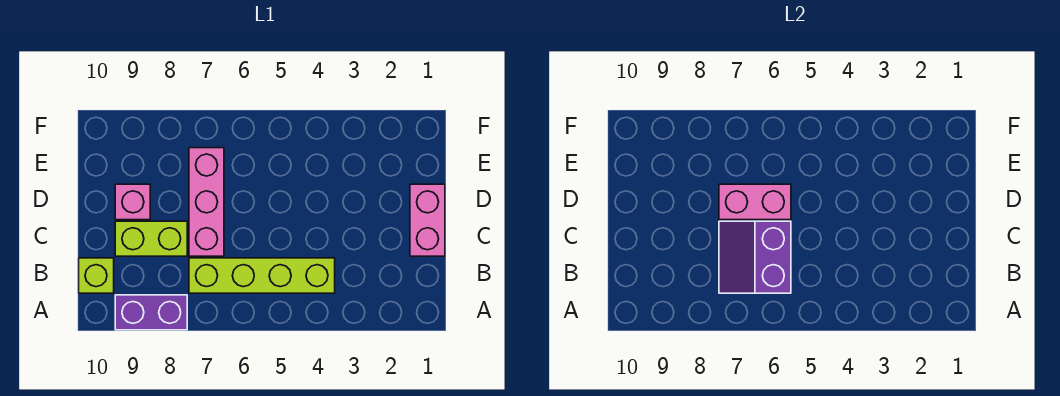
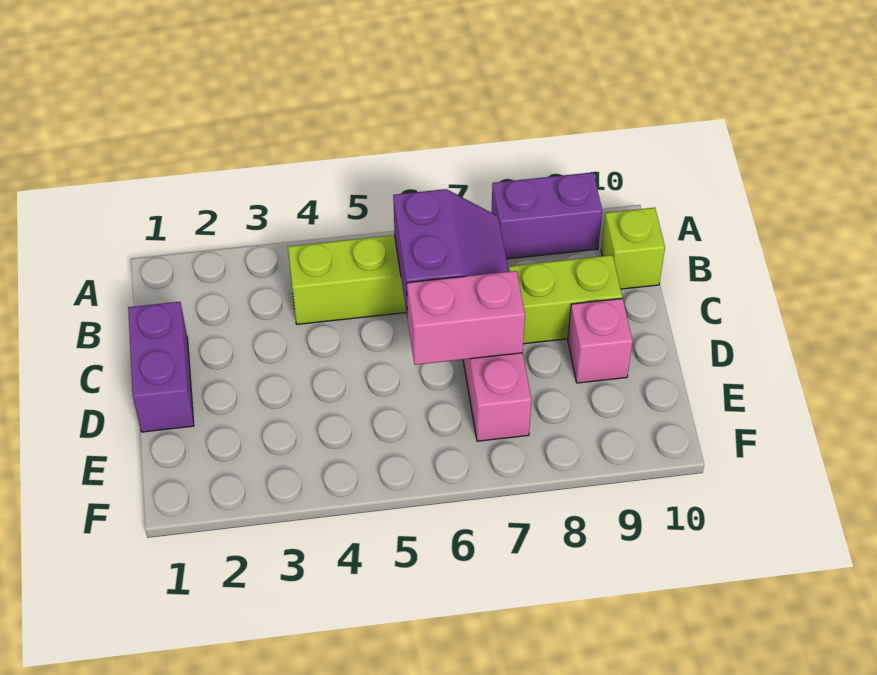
pink 1x2 brick [410,184,445,256] -> purple 1x2 brick [128,302,194,432]

